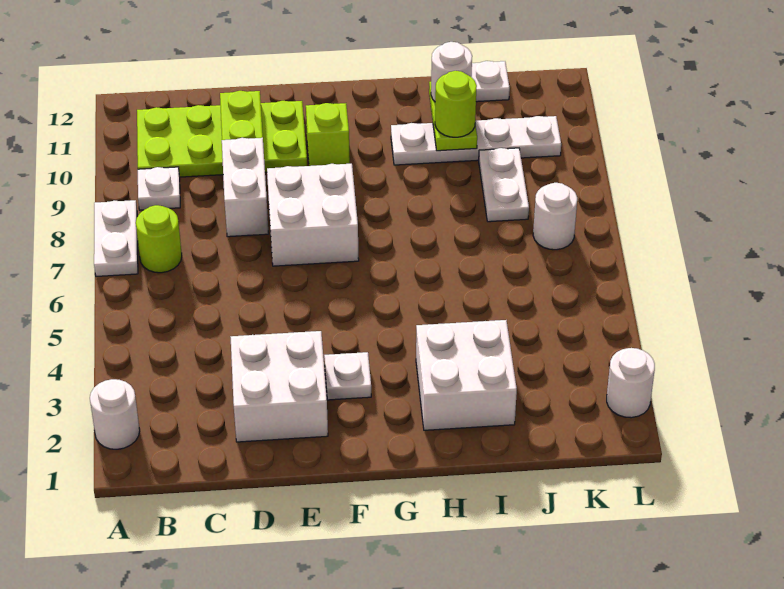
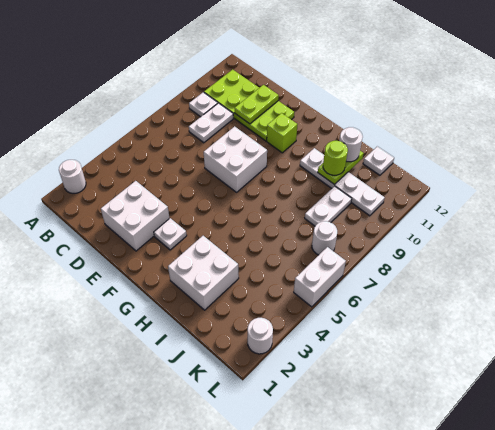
white 1x2 plate [94,200,138,277] -> white 1x2 plate moved to [189,103,233,143]
lime 1x1 round brick [136,205,182,273] -> none
white 1x2 brick [222,138,269,237] -> white 1x2 brick moved to [294,247,346,307]

